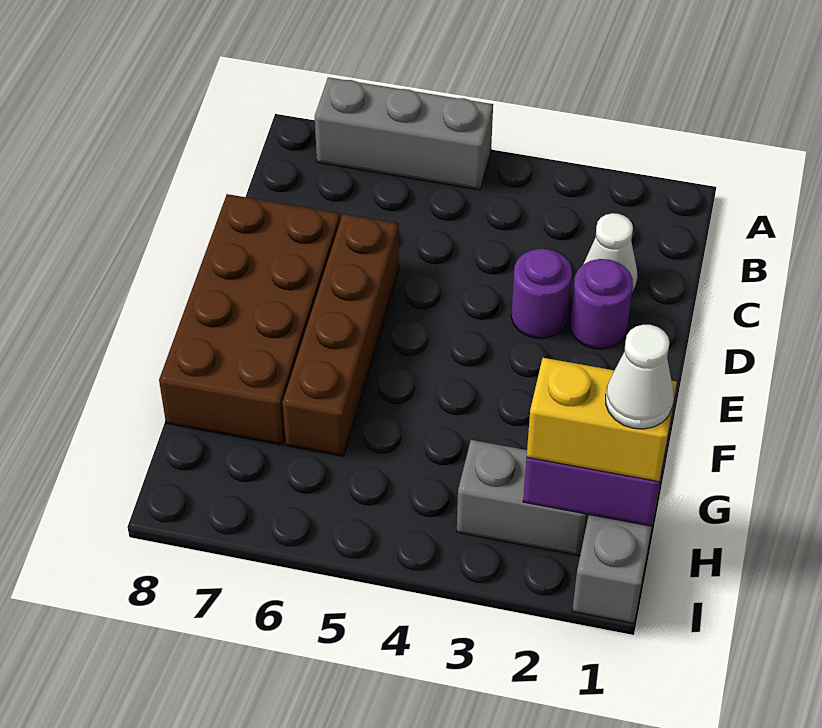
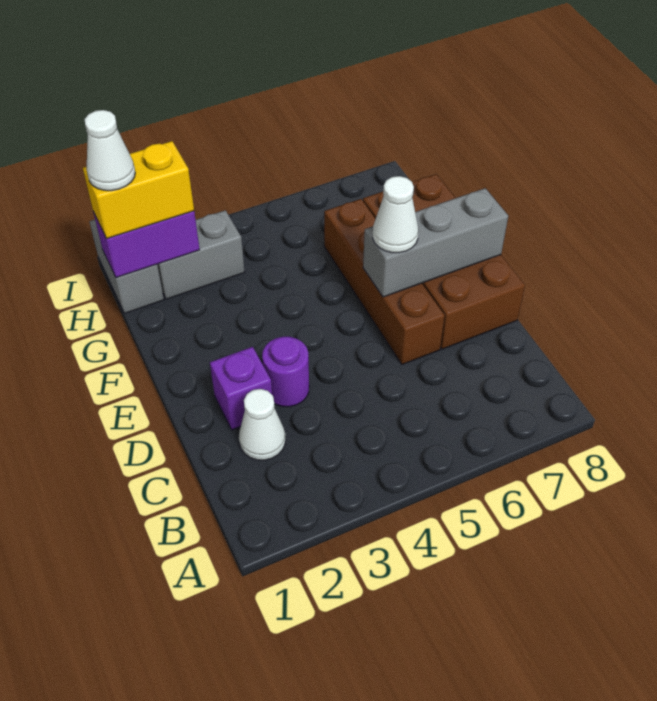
grey 1x3 brick [315,77,493,190] -> grey 1x3 brick moved to [363,188,508,297]
purple 1x1 round brick [570,259,633,349] -> purple 1x1 brick [210,347,272,430]
none -> white 1x1 cone [373,176,418,253]

